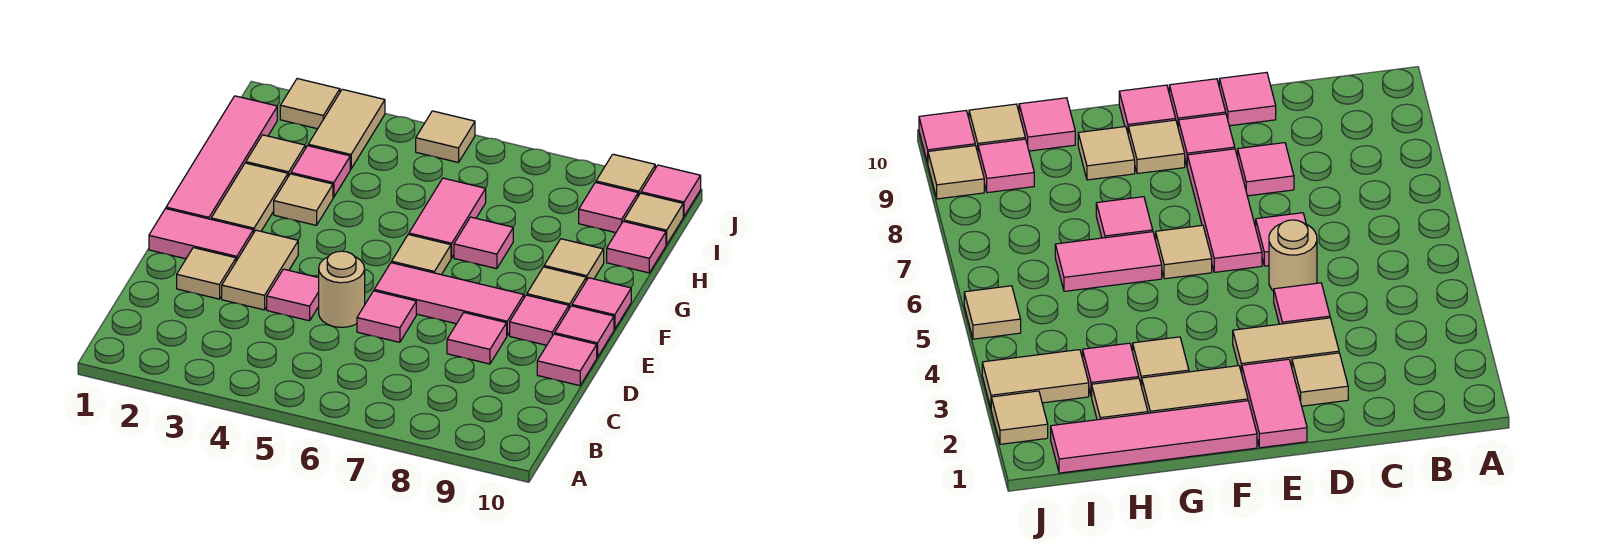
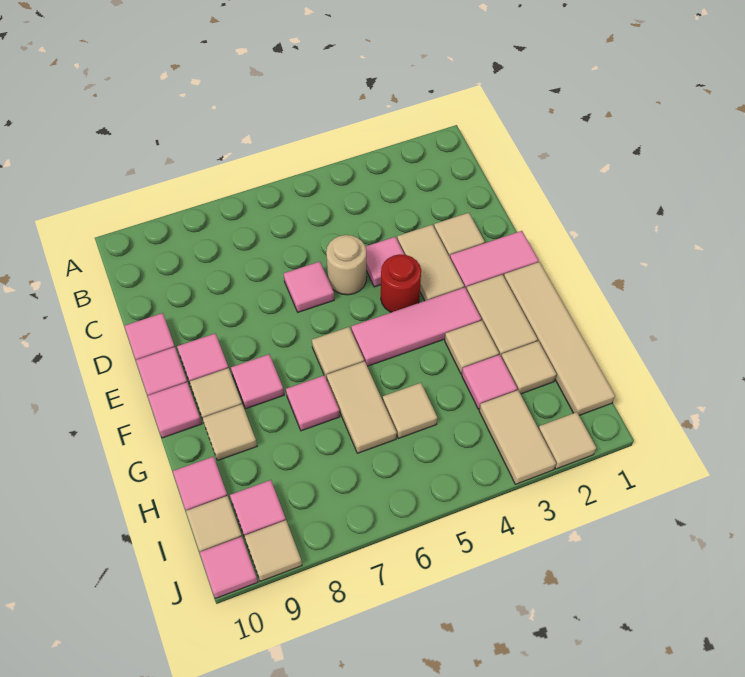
pink 1x1 tile [447,313,507,364] -> pink 1x1 tile moved to [231,354,284,409]
none -> red 1x1 round brick [381,254,421,312]
pink 1x3 tile [374,263,524,336] -> pink 1x3 tile moved to [351,287,481,366]
pink 1x4 tile [166,96,277,219] -> tan 1x4 tile [504,262,615,415]
pink 1x2 tile [409,178,486,258] -> tan 1x2 tile [327,361,397,453]
tan 1x1 tile [416,111,475,163] -> tan 1x1 tile moved to [383,383,437,438]

